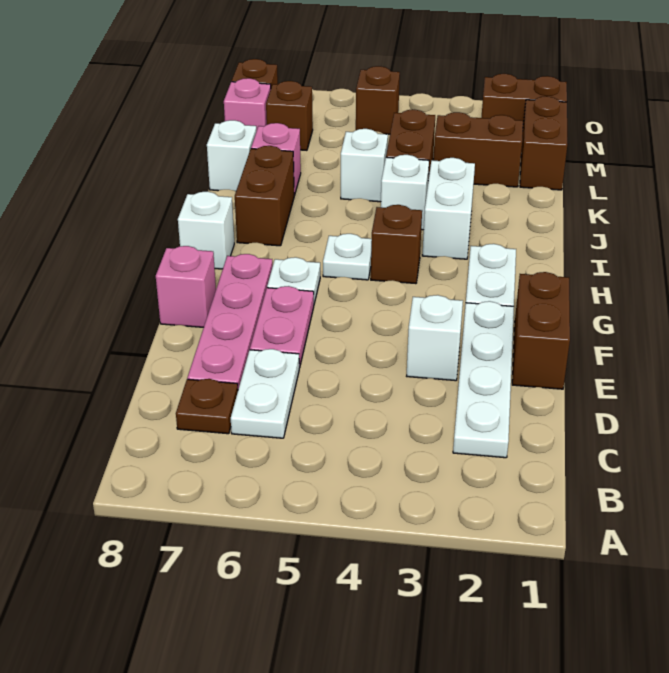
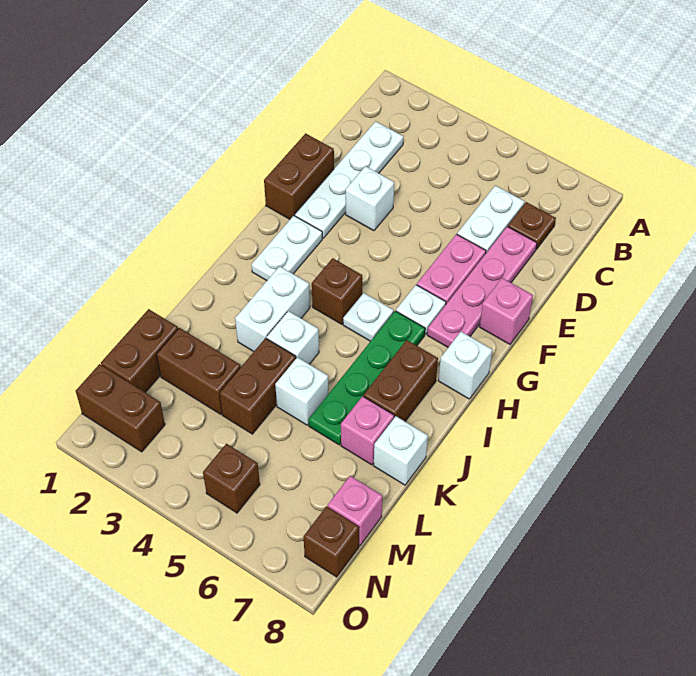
none -> green 1x4 plate [308,311,425,445]
brown 1x1 brick [266,81,313,150] -> none

